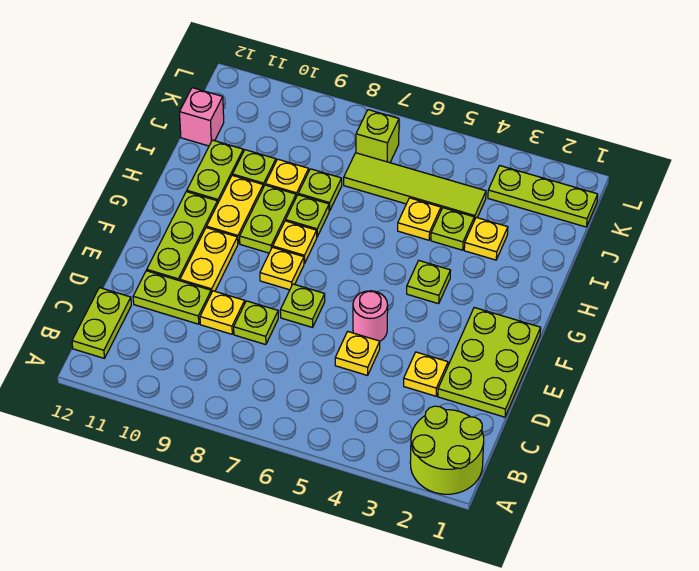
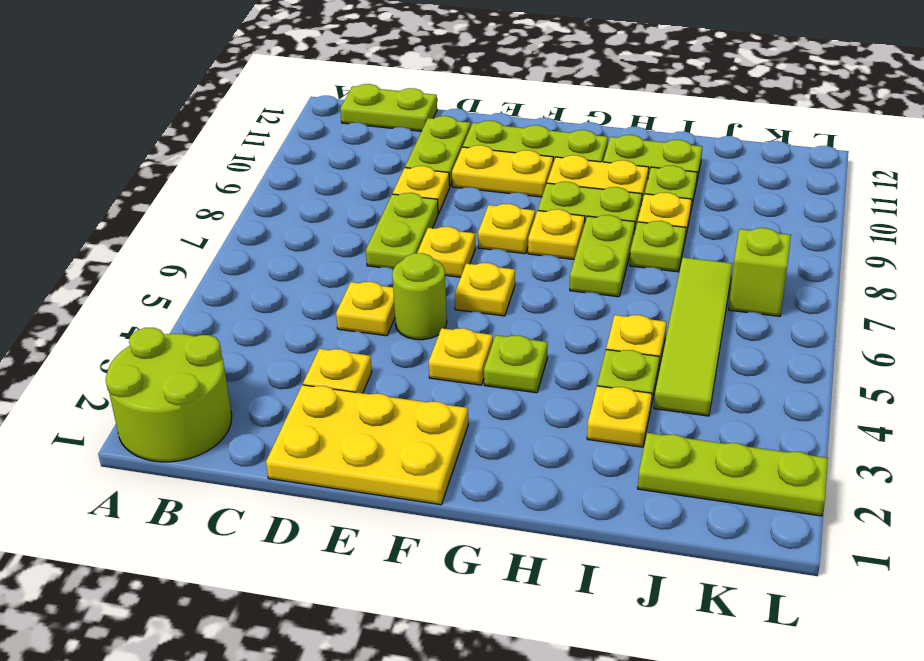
lime 2x3 plate [438,308,541,417] -> yellow 2x3 plate [266,385,468,505]
lime 1x1 plate [234,301,278,345] -> lime 1x2 plate [366,193,438,269]
pink 1x1 round brick [353,291,388,341] -> lime 1x1 round brick [392,253,447,340]
lime 1x1 plate [280,284,325,327] -> yellow 1x1 plate [417,227,475,277]
none -> yellow 1x1 plate [429,328,493,385]
none -> yellow 1x1 plate [455,263,515,316]
lime 1x1 plate [286,195,329,237] -> lime 1x2 plate [570,215,635,297]
pink 1x1 brick [180,88,224,146] -> none
lime 1x3 plate [488,166,598,227] -> lime 1x3 plate turned to [638,433,828,516]

